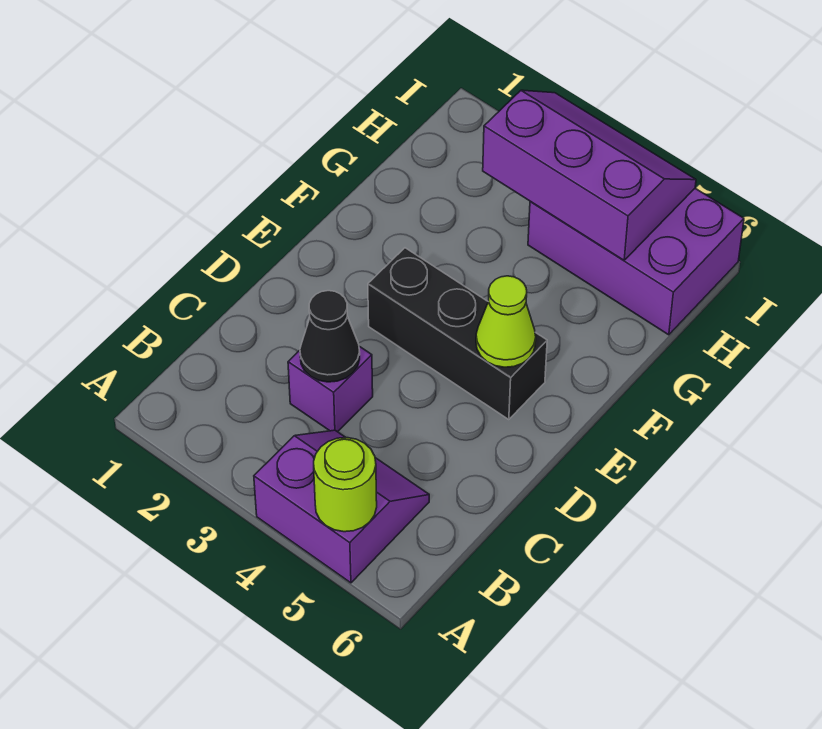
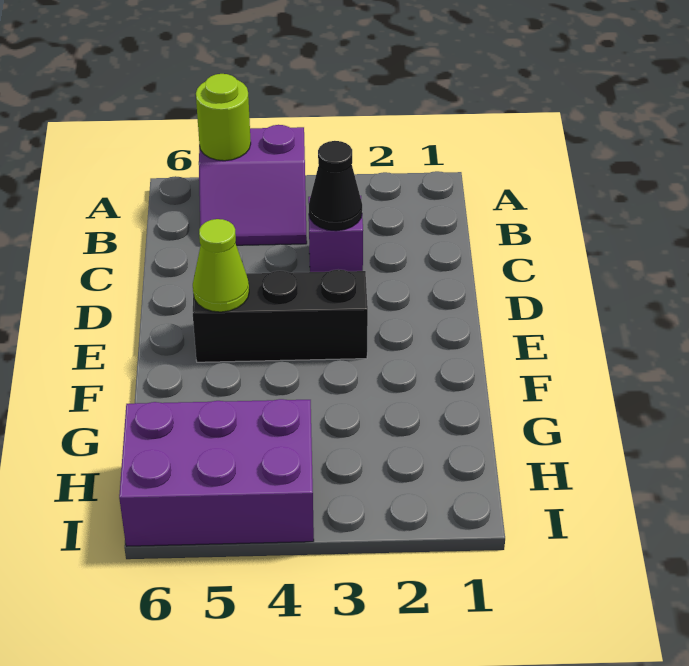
purple 2x3 slope [483,90,696,260] -> none

